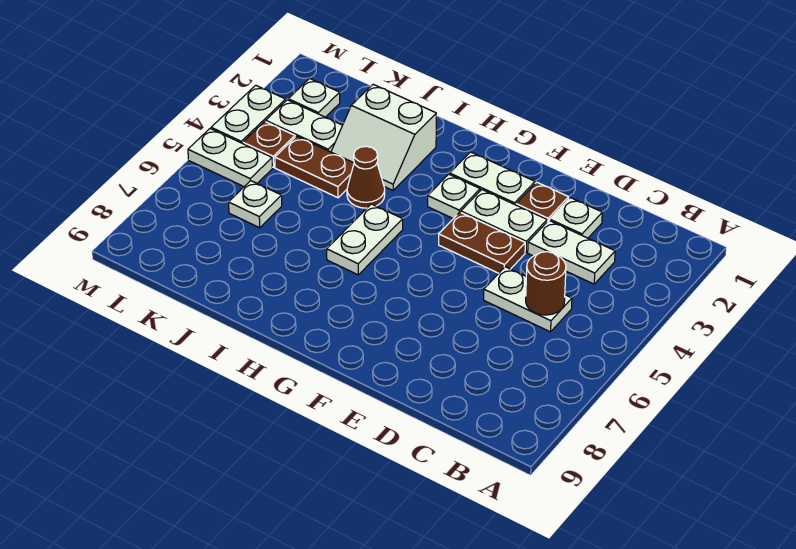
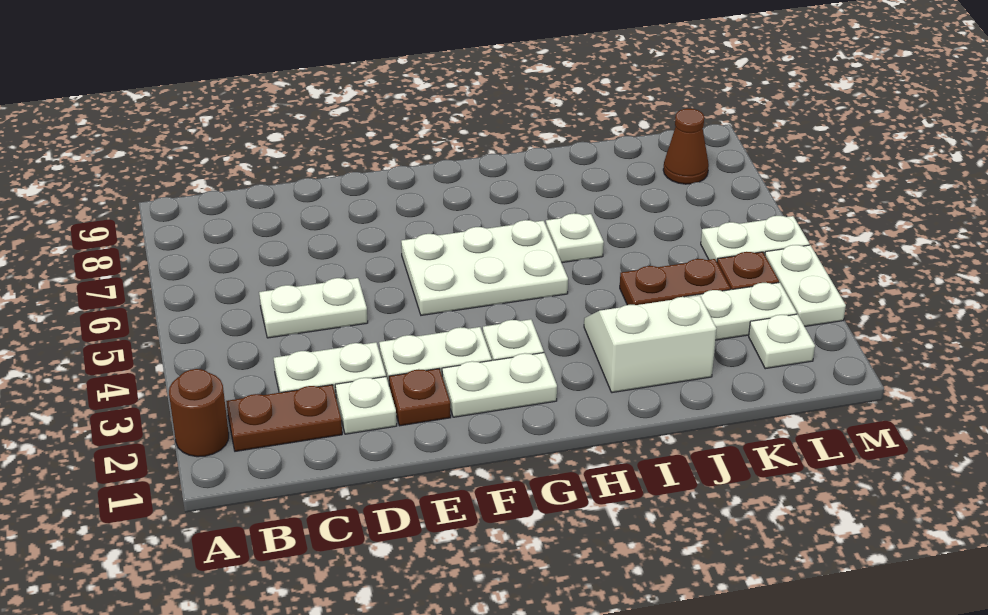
brown 1x1 round brick [526,252,566,315] -> brown 1x1 round brick moved to [169,369,229,457]
brown 1x2 plate [439,212,525,273] -> brown 1x2 plate moved to [226,385,342,451]
white 1x2 plate [327,204,403,275] -> white 2x3 plate [401,220,568,315]
brown 1x1 cone [347,146,385,208] -> brown 1x1 cone moved to [663,109,709,184]
white 1x1 plate [229,181,282,228] -> white 1x1 plate moved to [546,213,604,263]

